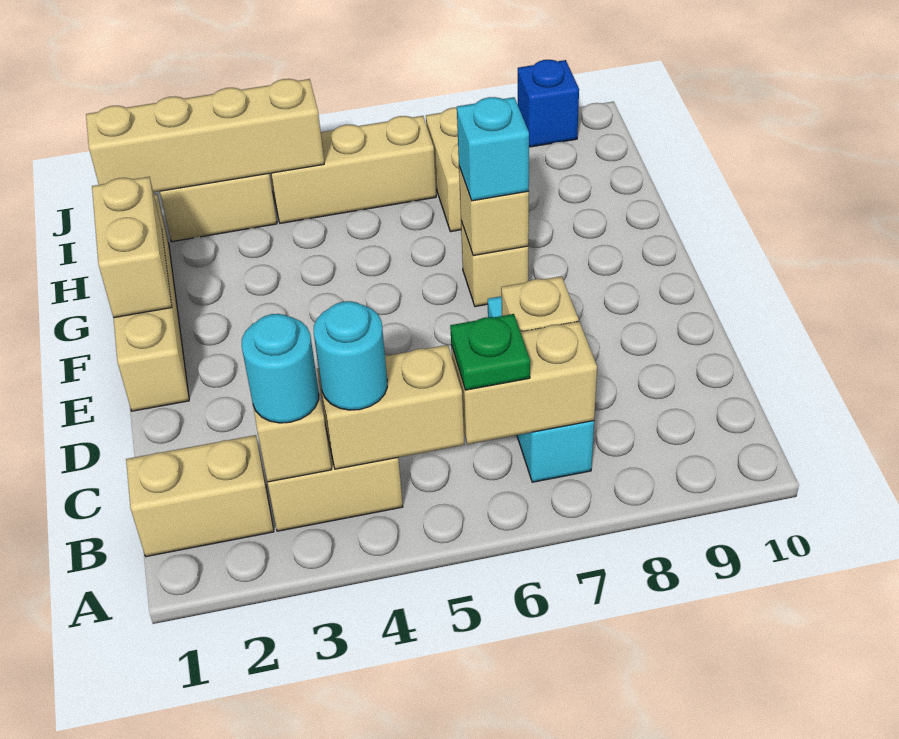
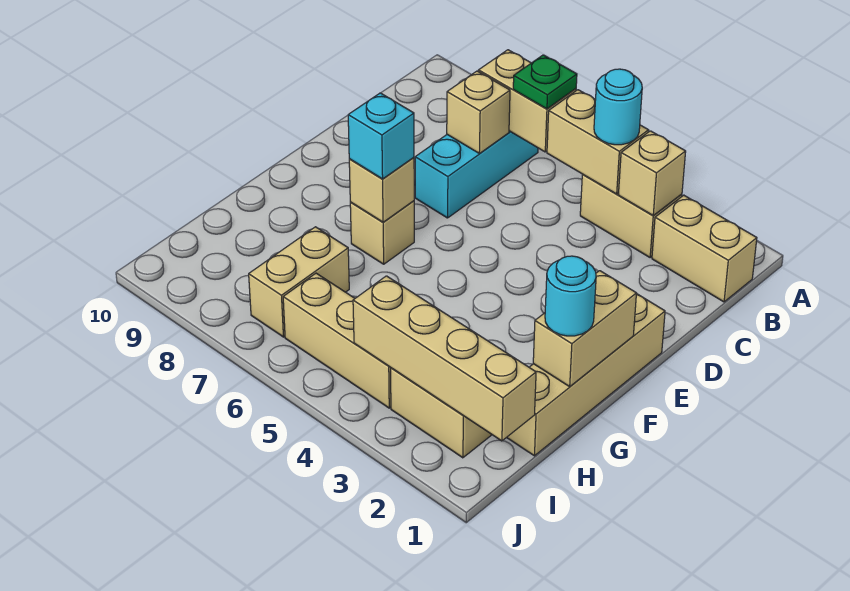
cyan 1x1 round brick [242,314,319,423] -> cyan 1x1 round brick moved to [545,256,596,336]
blue 1x1 brick [518,60,579,147] -> none

